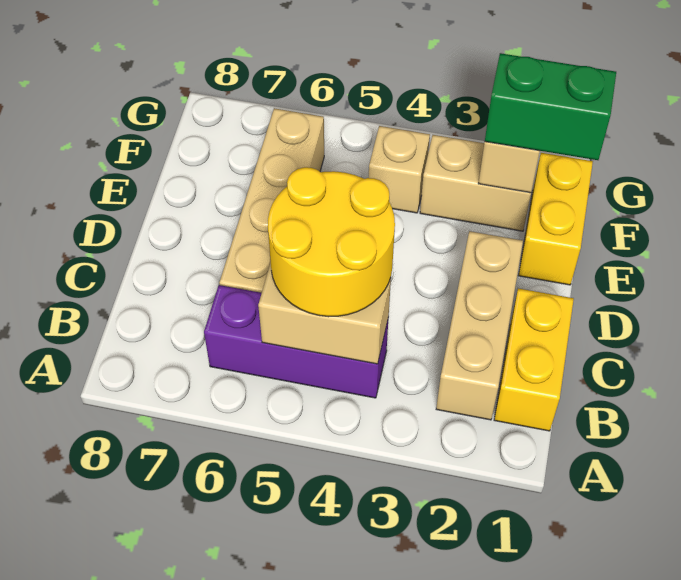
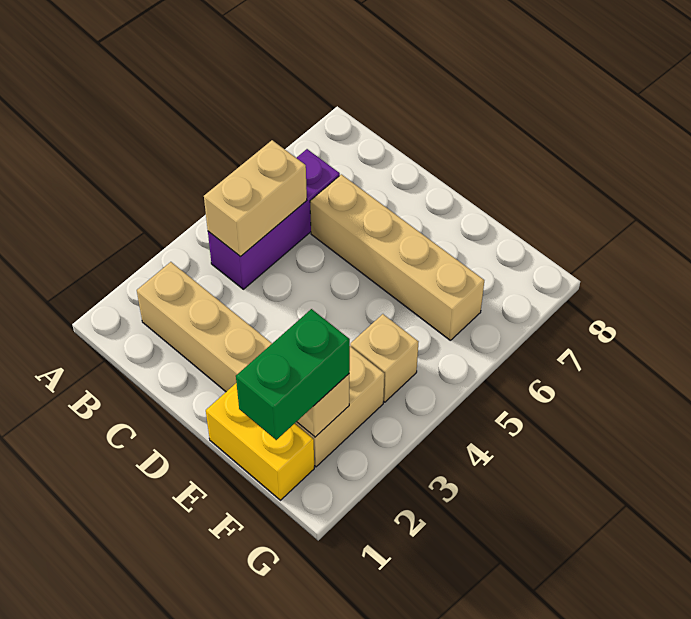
yellow 1x2 brick [494,288,574,431] -> none
yellow 2x2 round brick [268,167,395,317] -> none

